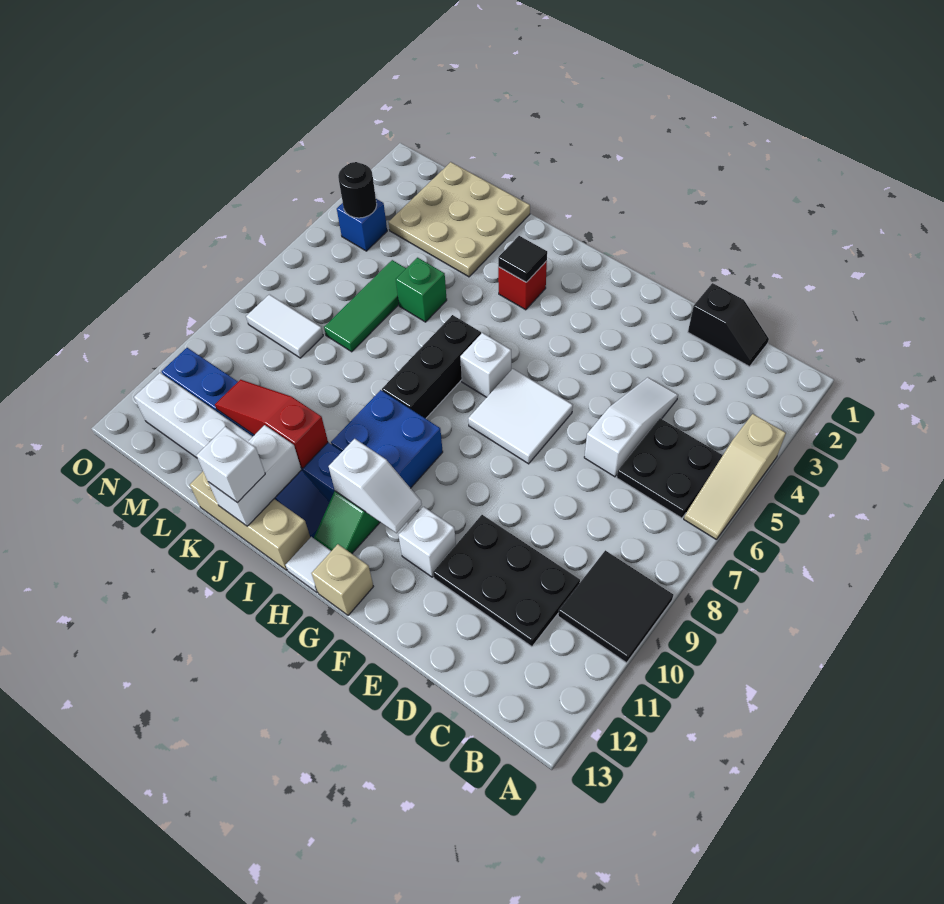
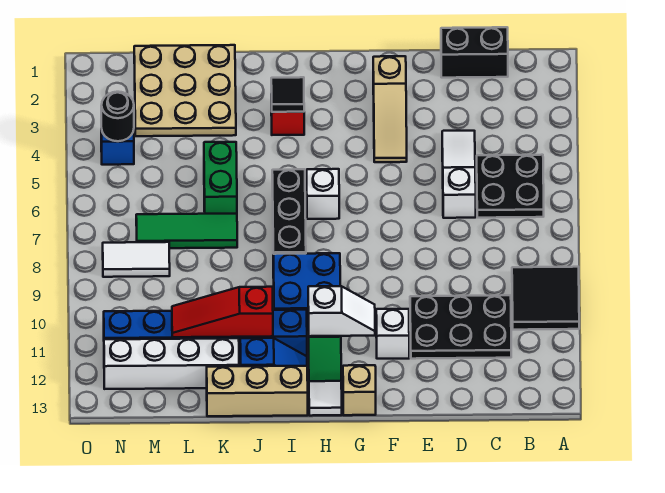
tan 1x3 slope [684,414,786,540] -> tan 1x3 slope moved to [373,56,407,162]
black 1x2 slope [688,283,769,367] -> black 1x2 brick [441,27,508,78]
white 2x2 tile [468,369,573,464] -> none
white 1x2 brick [208,425,301,526] -> none
white 1x1 brick [196,427,265,503] -> none
green 1x1 brick [396,258,447,322] -> green 1x2 brick [204,142,237,214]
green 1x3 tile [324,260,406,352] -> green 1x3 tile turned to [136,214,237,248]

